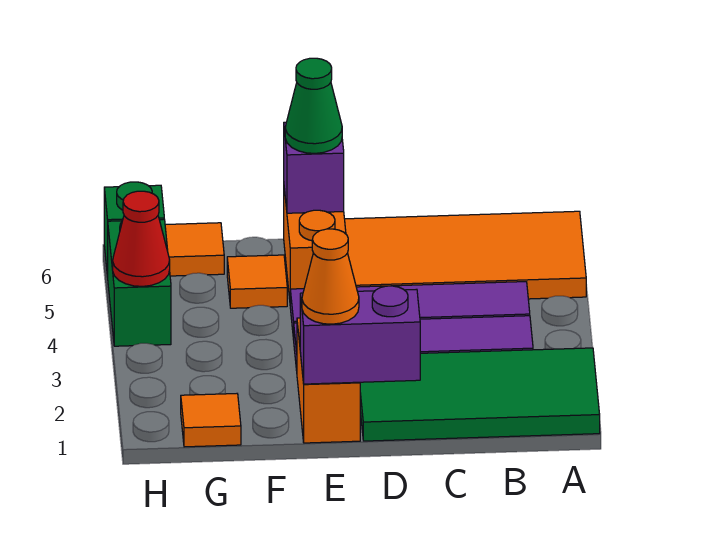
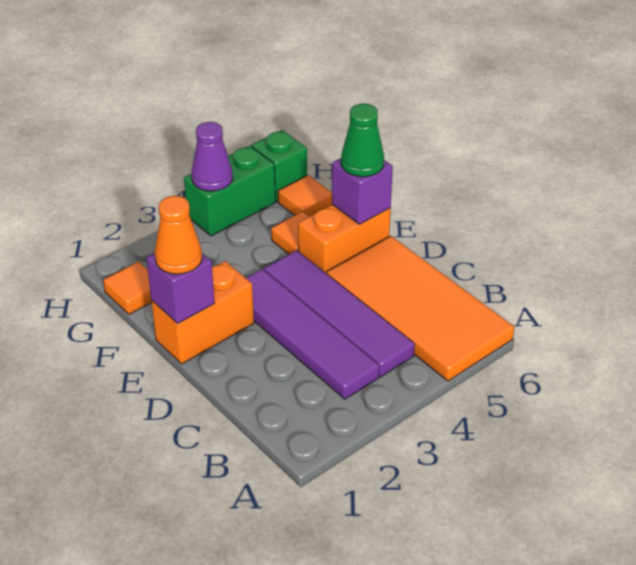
green 2x4 tile [360,348,600,441] -> none
purple 1x2 brick [300,286,420,384] -> purple 1x1 brick [146,253,215,324]
red 1x1 cone [113,191,170,286] -> purple 1x1 cone [191,122,233,191]

